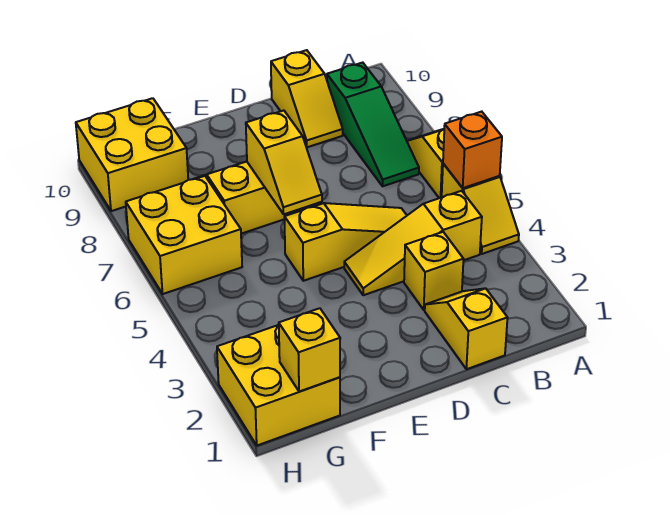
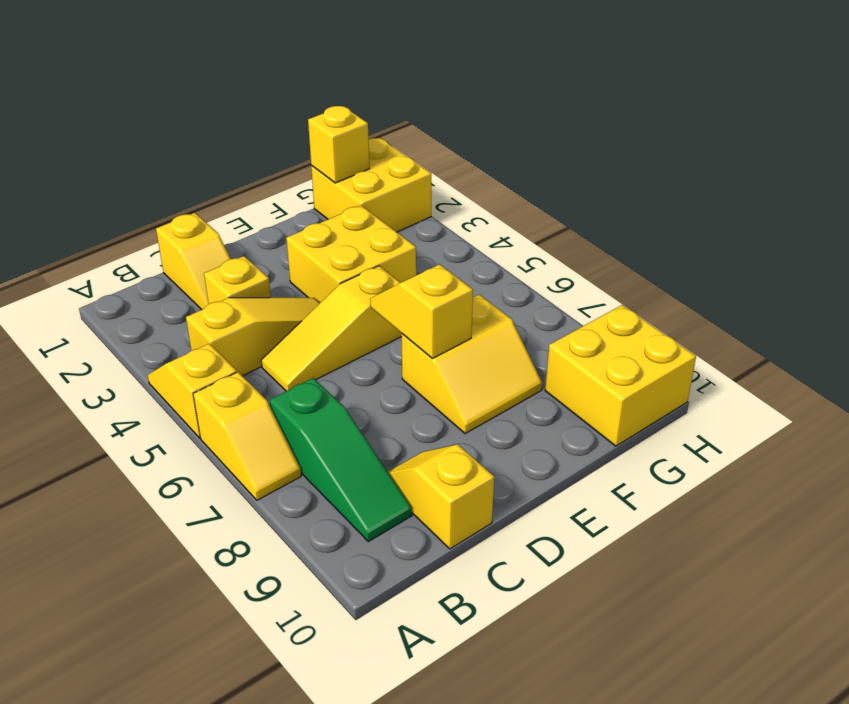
orange 1x1 brick [443,112,502,188] -> none
green 1x3 slope [327,63,419,186] -> green 1x3 slope turned to [270,378,412,541]
yellow 2x2 brick [126,176,242,294] -> yellow 2x2 brick moved to [286,205,416,303]

